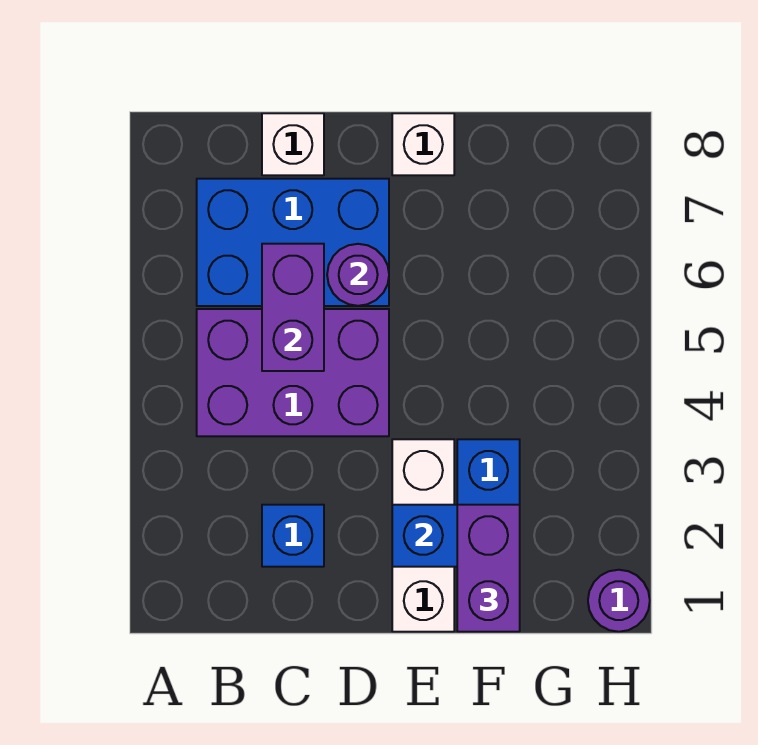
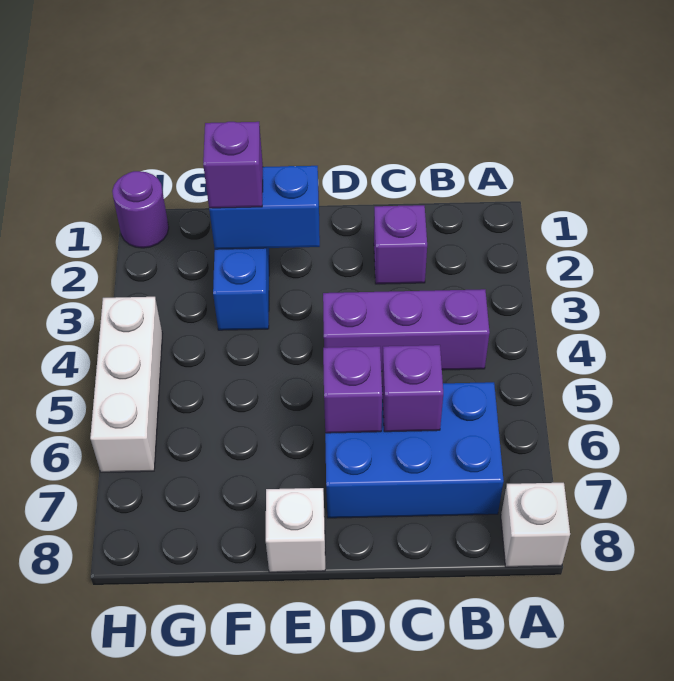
purple 2x3 brick [197,309,389,436] -> purple 1x3 brick [323,289,490,371]
blue 1x1 brick [262,505,324,567] -> purple 1x1 brick [374,205,427,284]
purple 1x2 brick [262,244,324,371] -> purple 1x1 brick [382,345,443,432]
white 1x1 brick [262,113,324,175] -> white 1x1 brick moved to [501,483,570,567]
purple 1x1 round brick [327,244,389,306] -> purple 1x1 brick [323,346,382,433]
white 1x3 brick [392,439,454,632] -> white 1x3 brick moved to [90,297,163,472]
purple 1x2 brick [457,505,520,632] -> purple 1x1 brick [203,122,263,208]

